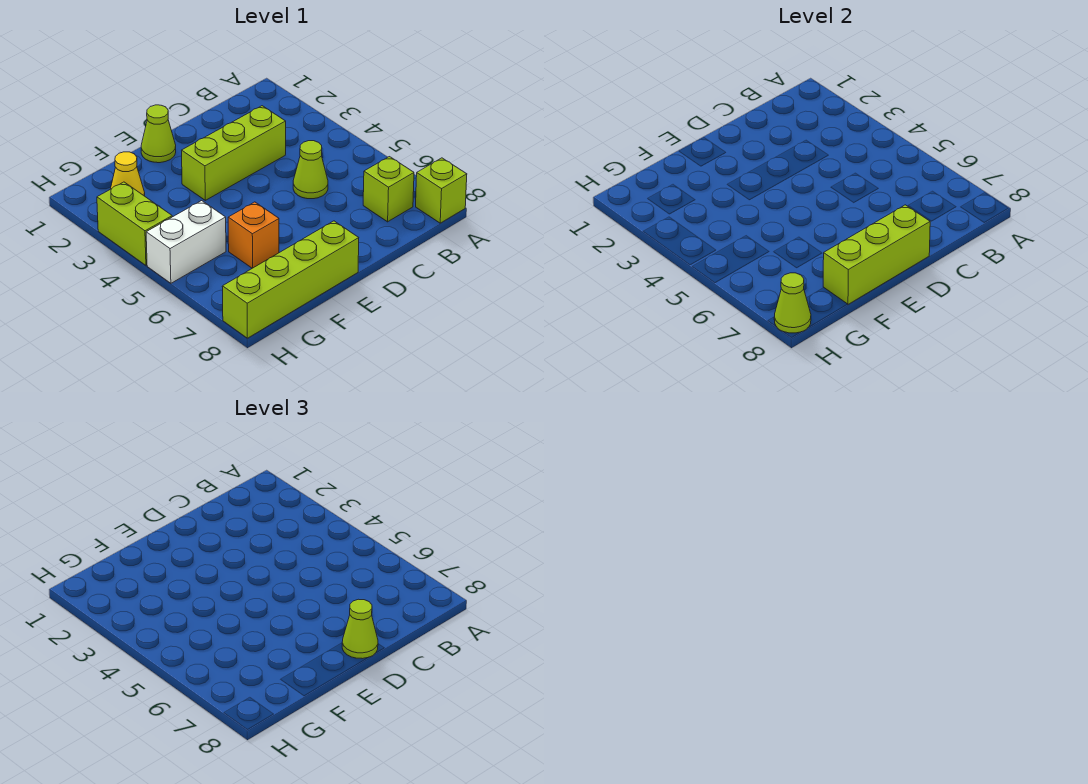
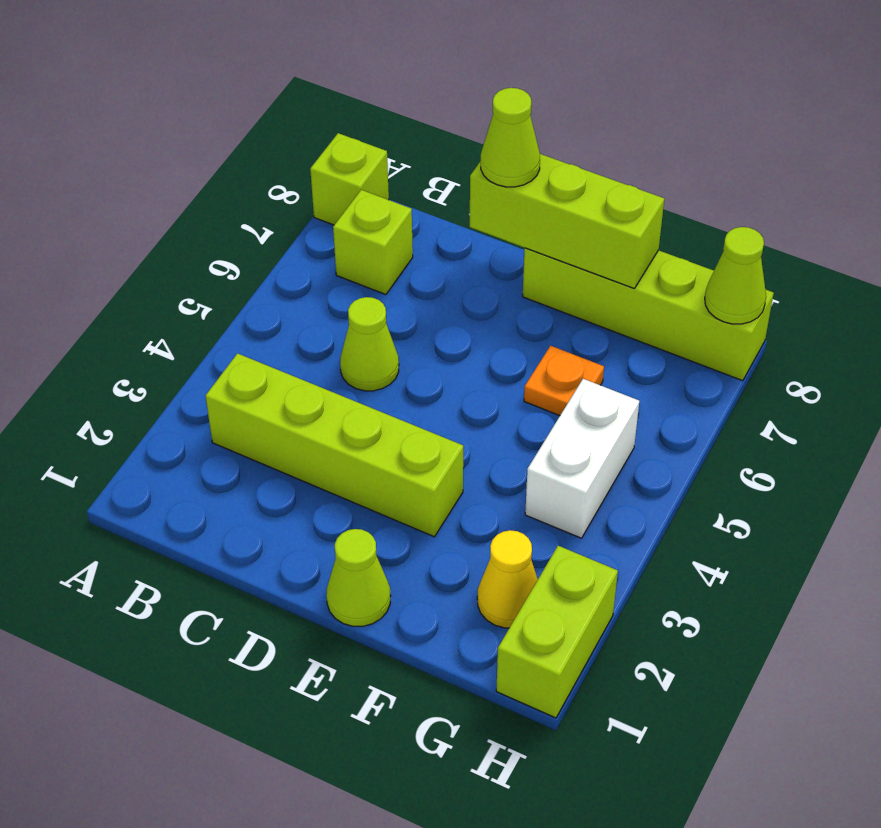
lime 1x3 brick [182,106,286,200] -> lime 1x4 brick [205,353,463,537]
orange 1x1 brick [228,202,279,268] -> orange 1x1 plate [524,346,604,416]
white 1x2 brick [146,201,226,283] -> white 1x2 brick turned to [525,379,639,538]
lime 1x2 brick [97,182,172,265] -> lime 1x2 brick moved to [496,546,618,718]

